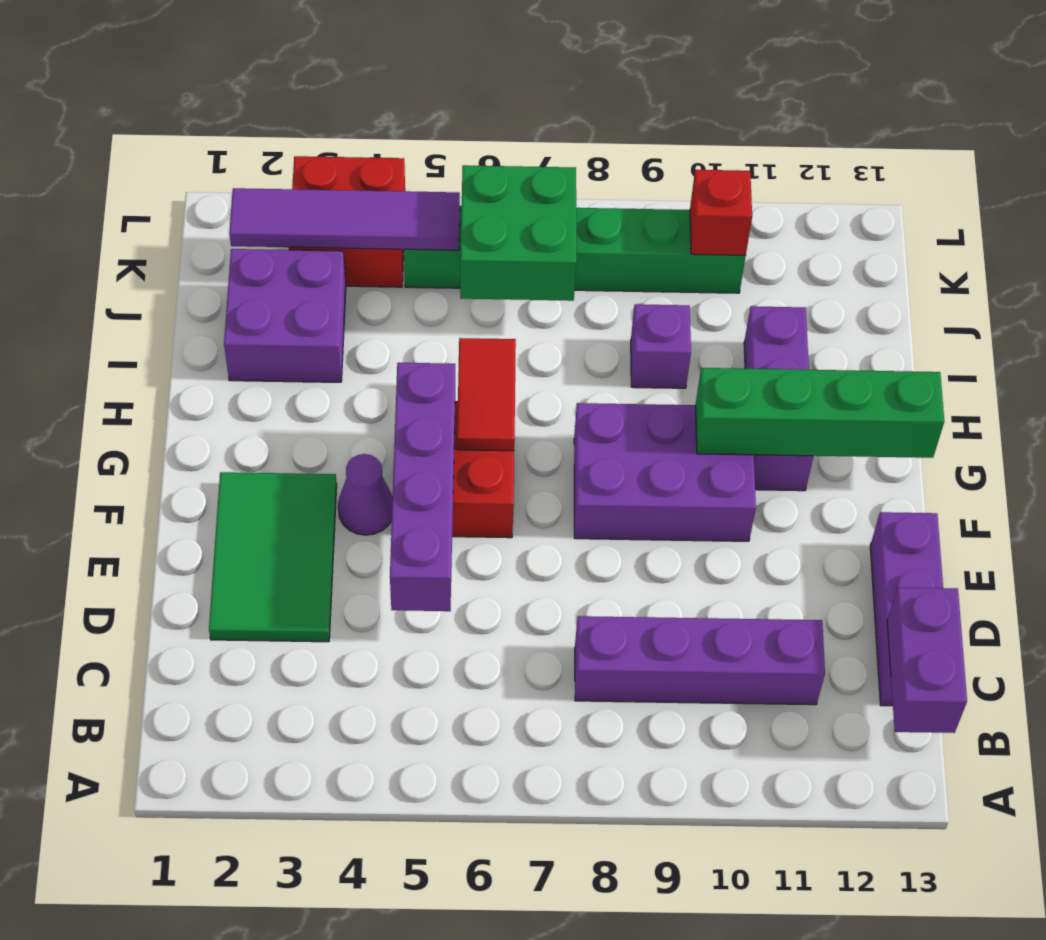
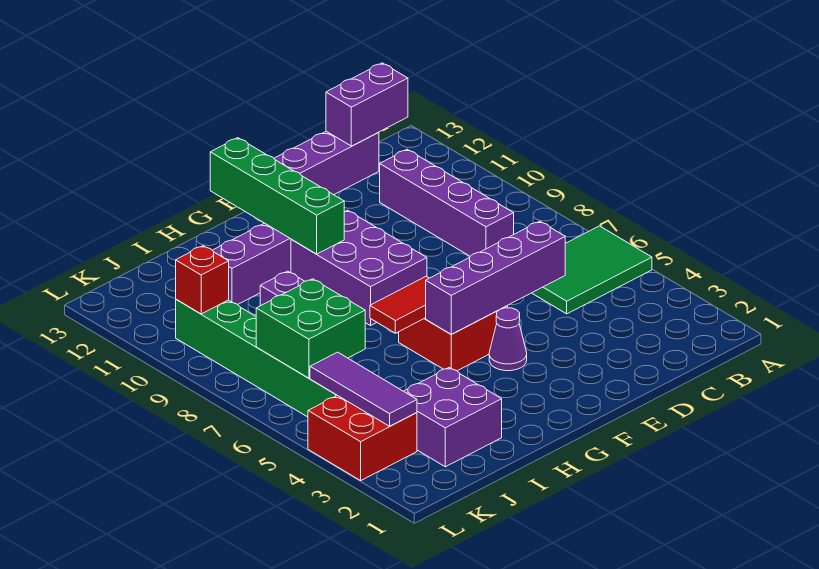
green 2x3 tile [209,472,337,642] -> green 2x3 tile moved to [532,226,652,314]
purple 1x4 tile [229,188,460,250] -> purple 1x3 tile [310,352,417,426]

